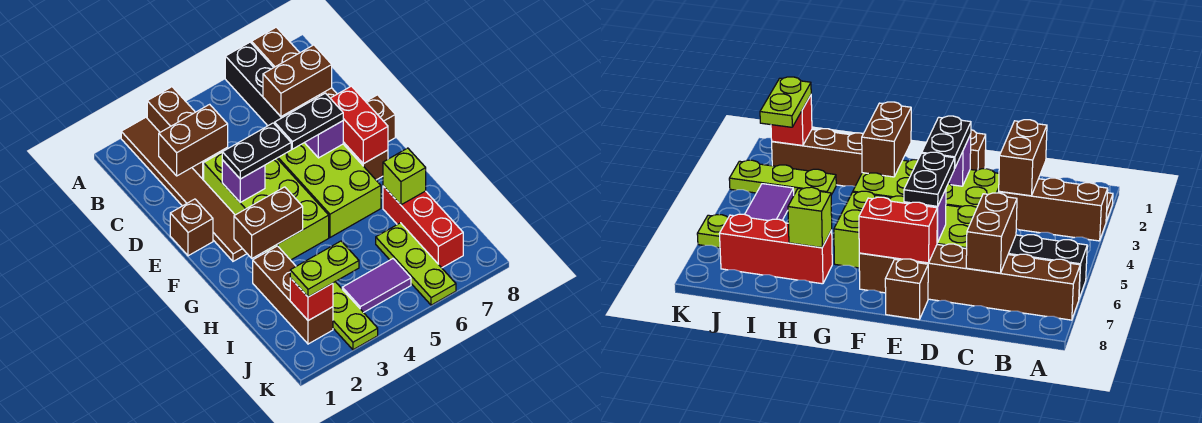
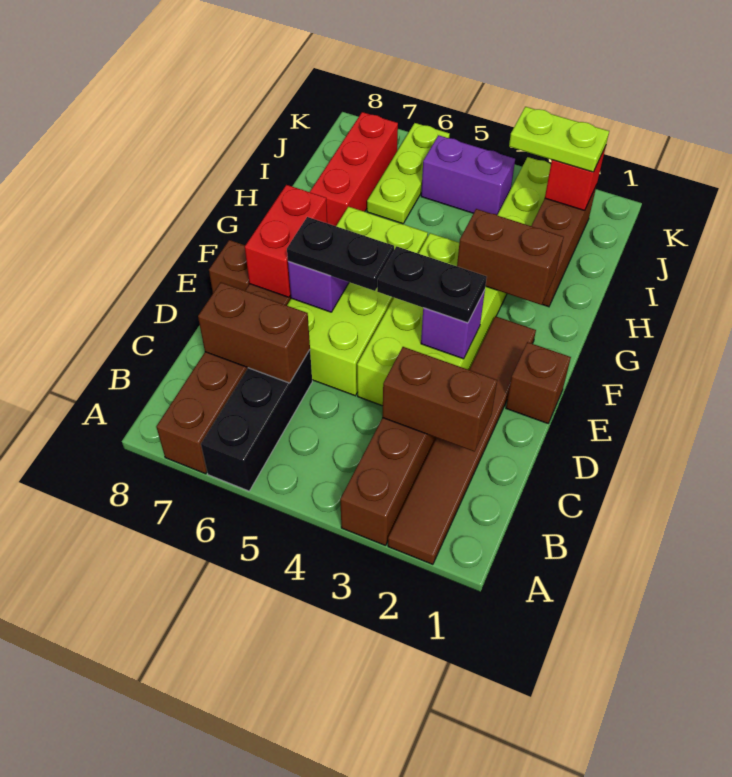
lime 1x1 brick [383,148,426,205] -> none
purple 1x2 tile [342,259,411,313] -> purple 1x2 brick [421,135,515,215]

